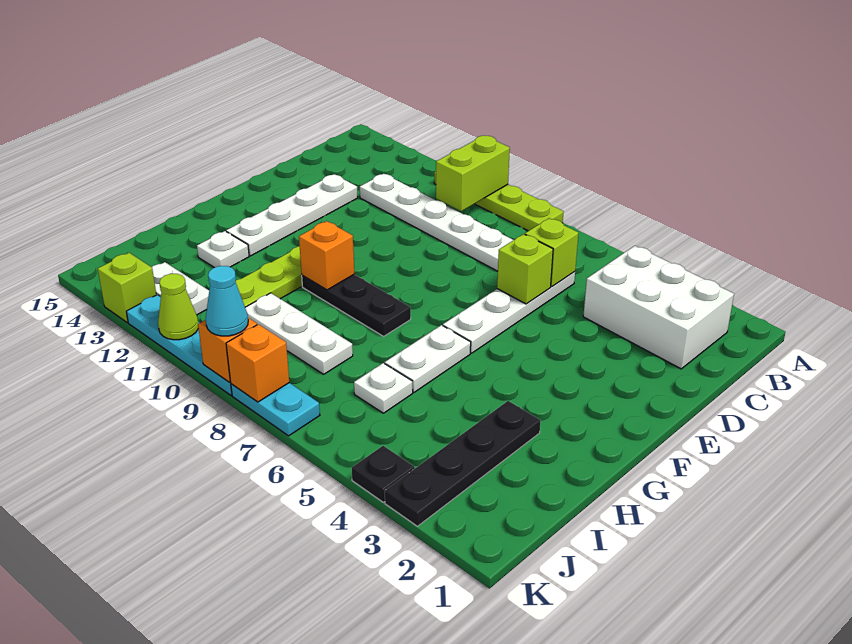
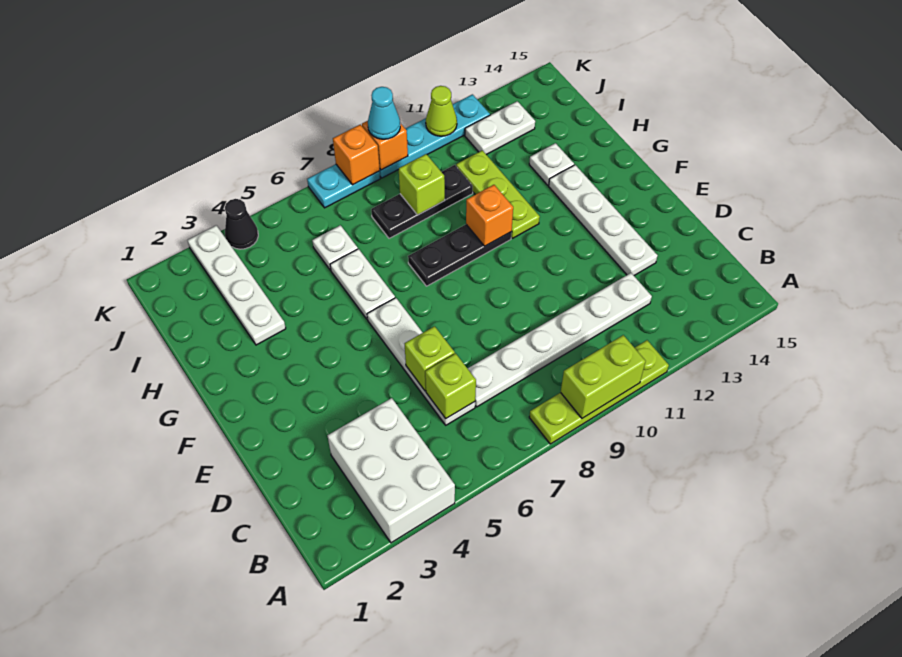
lime 1x2 brick [436,136,510,211] -> lime 1x2 brick turned to [561,335,646,418]
white 2x3 brick [583,246,734,369] -> white 2x3 brick turned to [327,398,455,543]
black 1x4 plate [385,401,541,526] -> white 1x4 plate [187,225,286,345]
white 1x3 plate [245,293,353,374] -> black 1x3 plate [371,165,473,238]
black 1x1 plate [352,446,415,502] -> black 1x1 cone [225,199,258,249]
lime 1x1 brick [98,253,156,323] -> lime 1x1 brick moved to [399,154,445,215]

